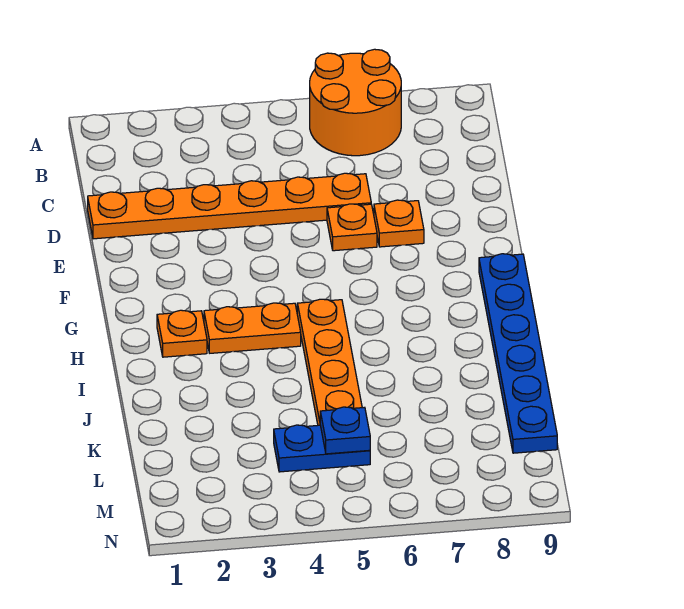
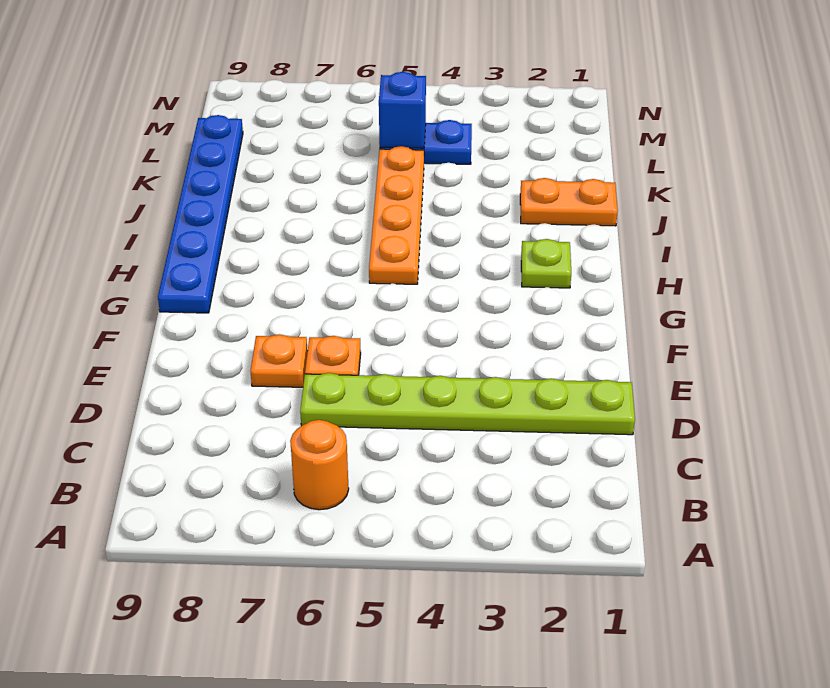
orange 2x2 round brick [310,49,401,156] -> orange 1x1 round brick [290,420,349,510]
orange 1x6 plate [88,173,371,239] -> lime 1x6 plate [300,373,635,435]
orange 1x1 plate [157,310,207,357] -> lime 1x1 plate [521,239,571,288]
orange 1x2 plate [204,303,301,353] -> orange 1x2 plate moved to [520,178,618,226]
blue 1x1 plate [320,407,370,454] -> blue 1x1 brick [379,72,426,148]

